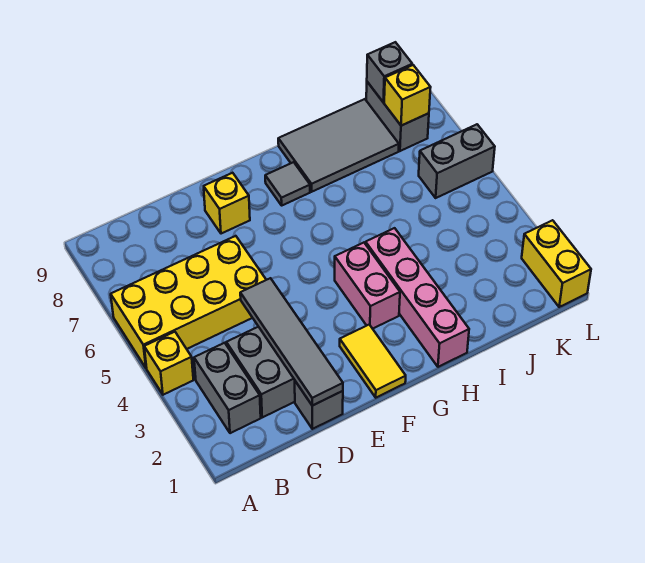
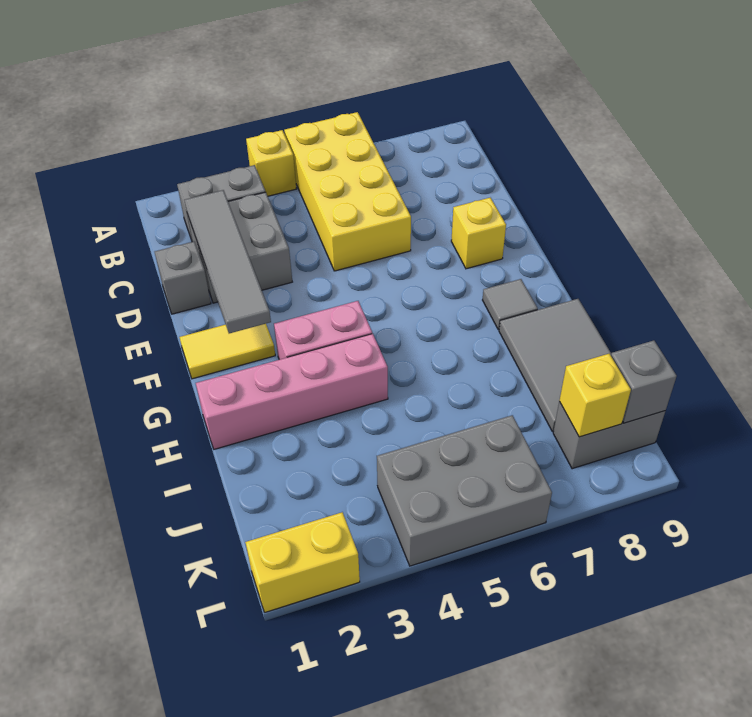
grey 1x4 tile [240,278,343,406] -> grey 1x4 tile turned to [184,190,271,333]
grey 1x2 brick [419,124,495,198] -> grey 2x3 brick [377,415,552,566]

